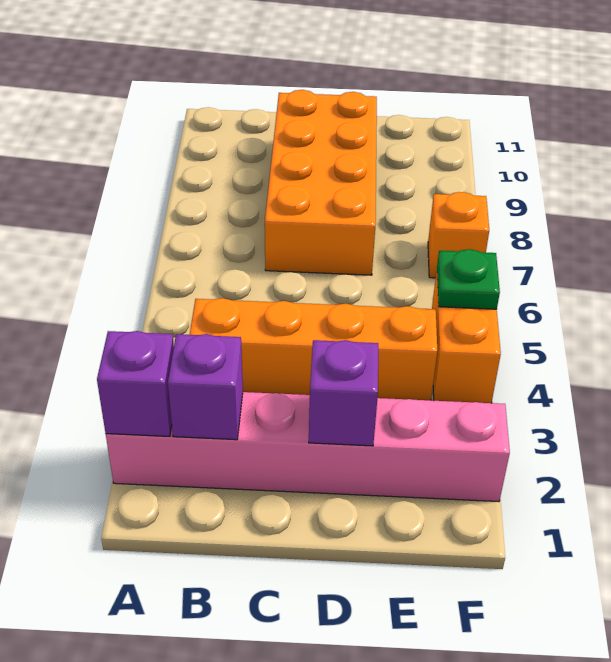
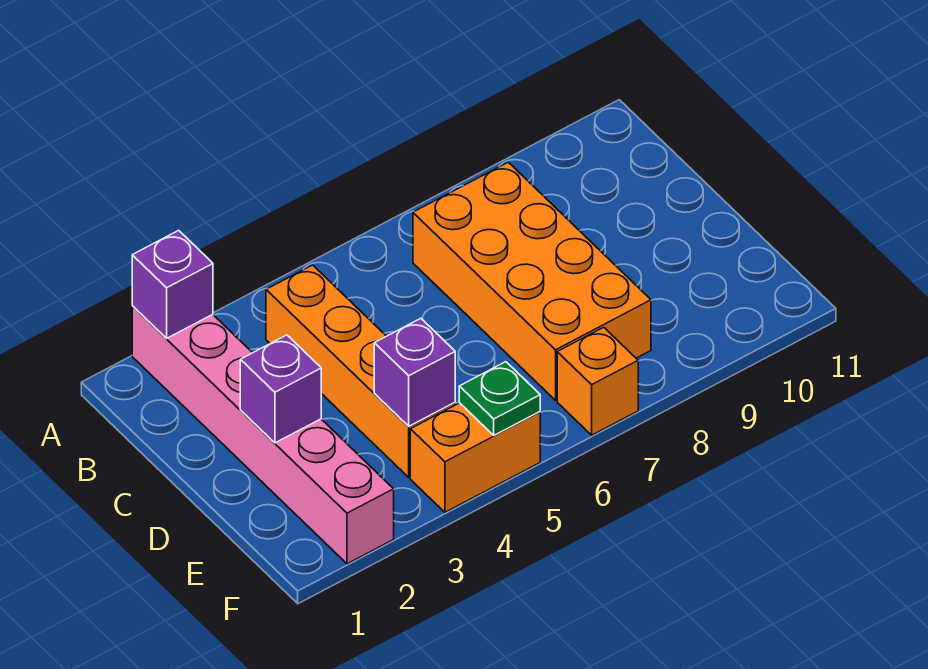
purple 1x1 brick [168,334,243,440] -> purple 1x1 brick moved to [374,318,455,426]
orange 2x4 brick [265,90,377,275] -> orange 2x4 brick turned to [413,162,651,400]

